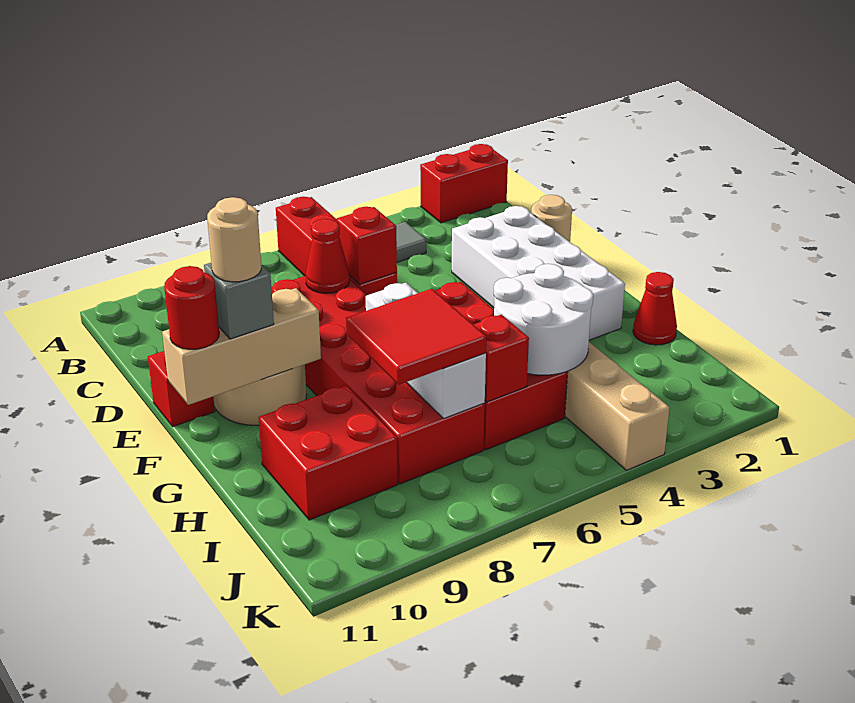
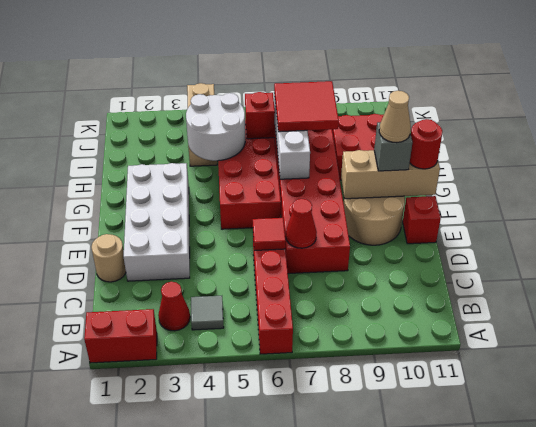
red 1x1 brick [336,207,397,284] -> red 1x1 tile [253,218,286,251]
tan 1x1 round brick [207,197,261,282] -> tan 1x1 cone [379,91,411,143]
red 1x1 cone [633,272,677,345] -> red 1x1 cone moved to [158,282,190,331]

